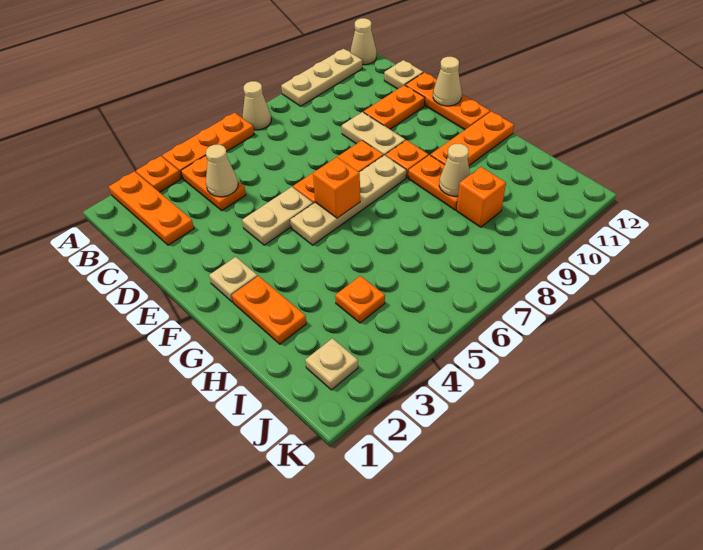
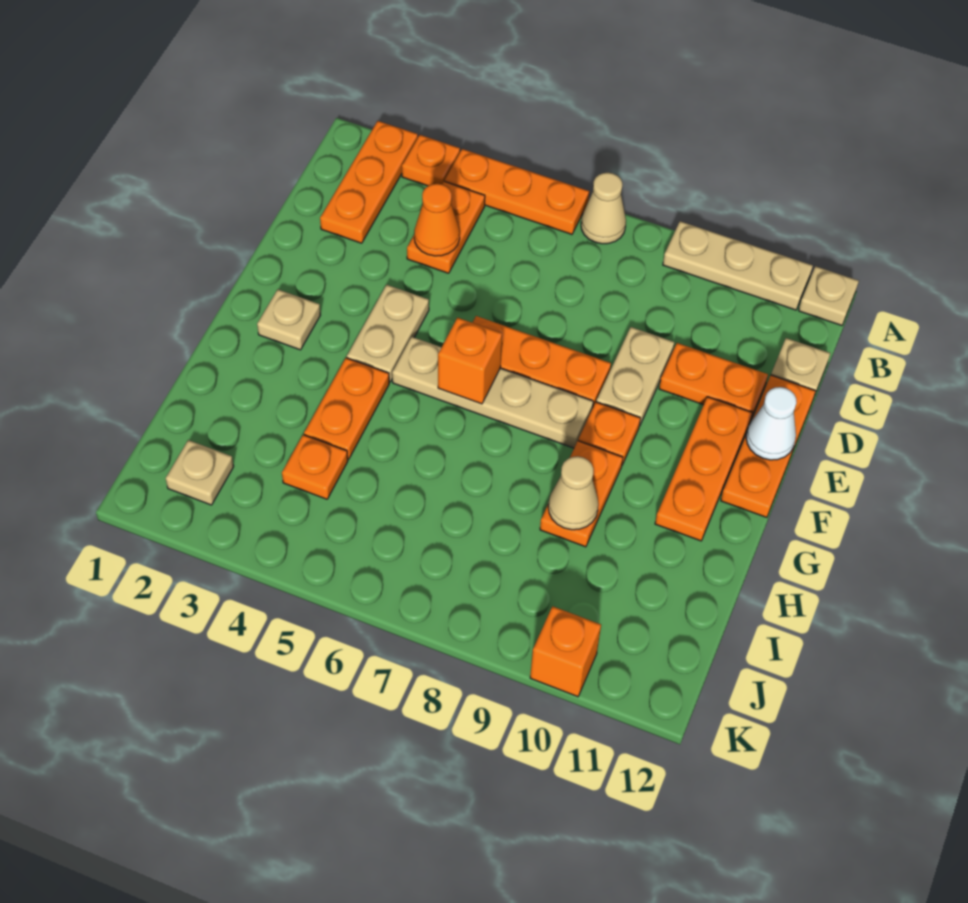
tan 1x1 cone [350,18,376,65] -> tan 1x1 plate [799,266,859,326]
tan 1x1 cone [206,145,238,197] -> orange 1x1 cone [414,184,460,256]
tan 1x2 plate [242,187,313,245] -> tan 1x2 plate turned to [347,285,429,382]
tan 1x1 cone [433,57,462,106] -> white 1x1 cone [746,387,797,460]
orange 1x2 plate [232,276,306,344] -> orange 1x2 plate moved to [304,358,389,459]
orange 1x3 plate [431,111,514,165] -> orange 1x3 plate turned to [655,397,752,541]
orange 1x1 brick [457,167,506,227] -> orange 1x1 brick moved to [530,606,601,697]

